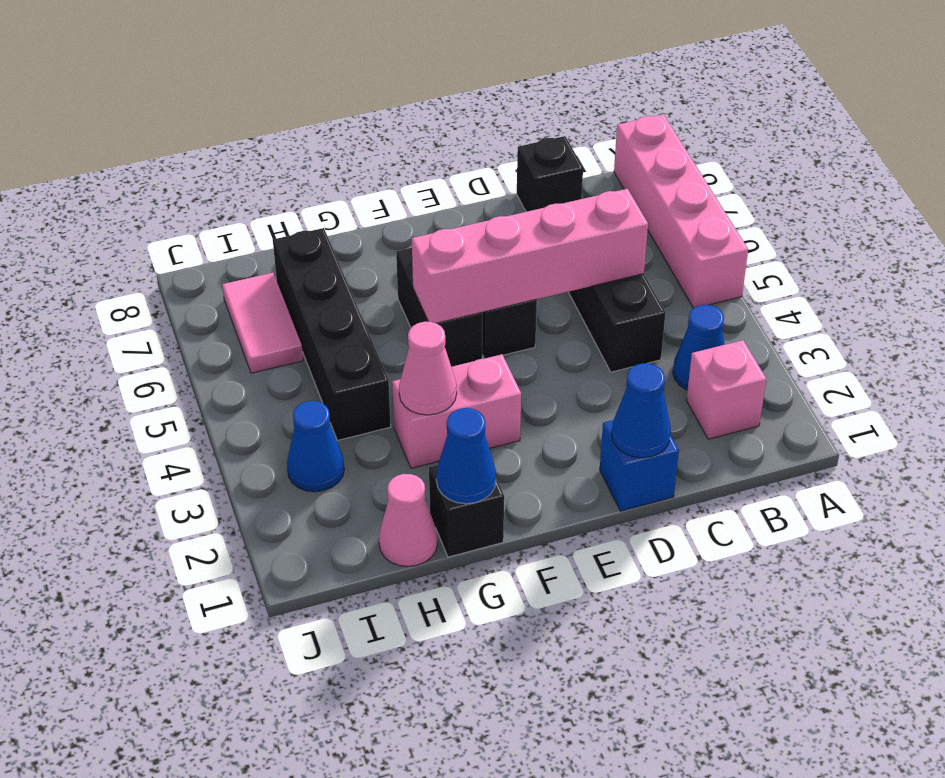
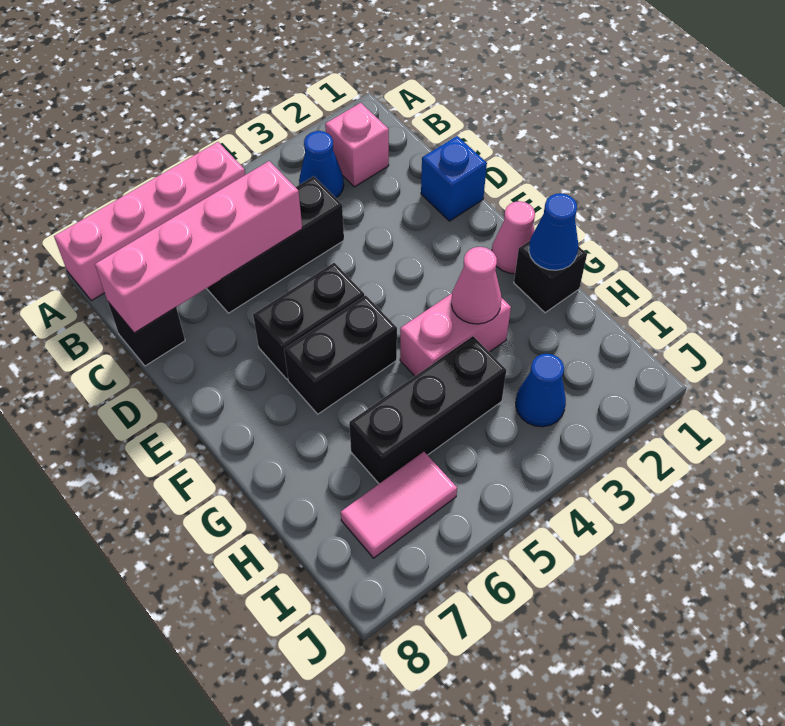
pink 1x4 brick [412,189,648,323] -> pink 1x4 brick turned to [95,161,302,333]
blue 1x1 cone [612,363,671,458] -> none
pink 1x2 brick [392,354,521,468] -> pink 1x2 brick turned to [400,293,511,376]
pink 1x1 cone [379,474,438,567] -> pink 1x1 cone moved to [492,201,535,274]
black 1x4 brick [273,228,391,440] -> black 1x3 brick [349,336,506,484]

